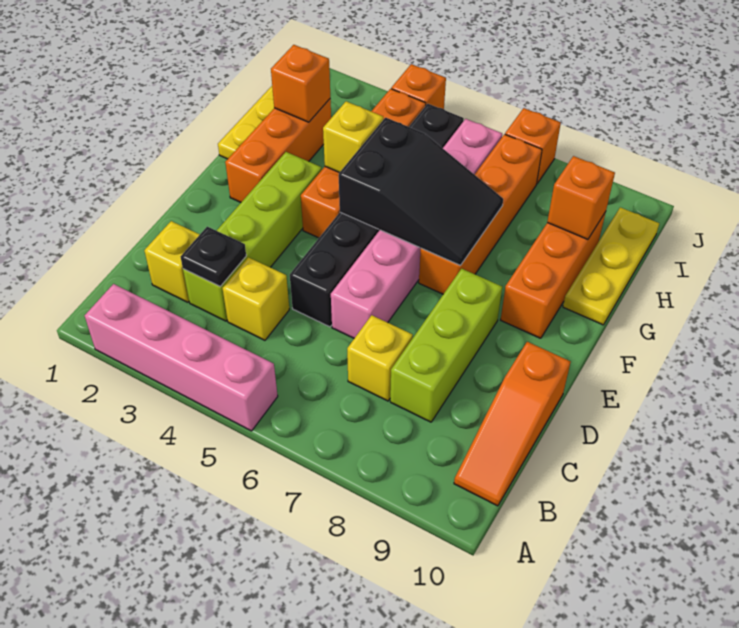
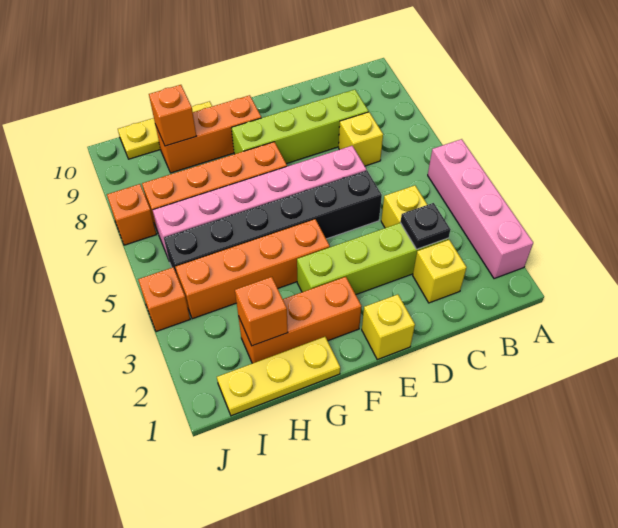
orange 1x3 slope [454,342,571,506] -> none
lime 1x3 brick [390,269,502,422] -> lime 1x4 brick [232,90,369,164]
black 2x3 slope [339,118,503,266] -> none
yellow 1x1 brick [323,101,383,173] -> yellow 1x1 brick moved to [362,294,415,360]

